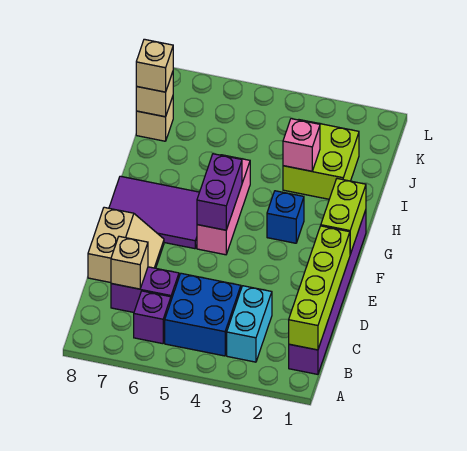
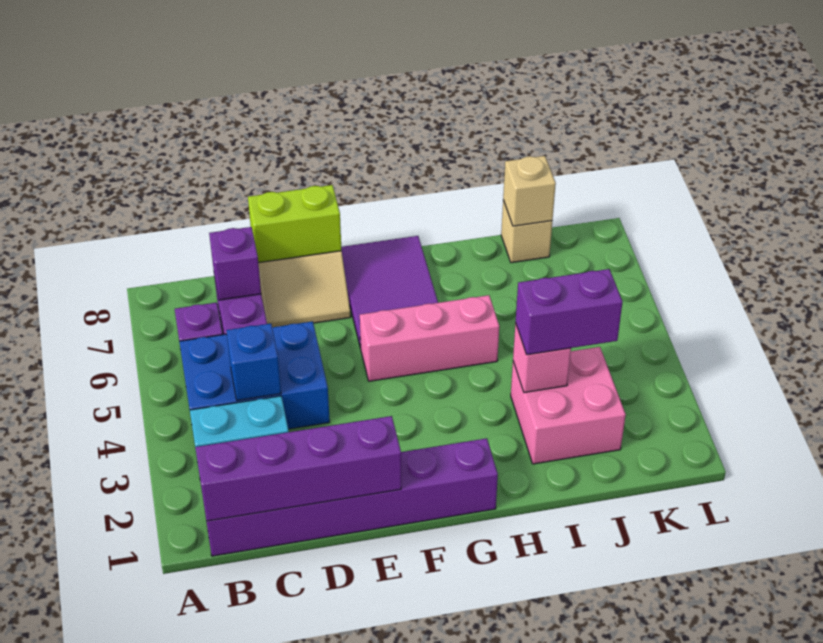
lime 1x4 brick [289,226,350,350] -> purple 1x4 brick [195,416,401,521]
blue 2x2 brick [165,273,241,356] -> blue 2x3 brick [179,321,330,429]
tan 1x1 brick [111,236,148,289] -> purple 1x1 brick [209,227,261,300]
lime 1x2 brick [321,179,366,254] -> lime 1x2 brick moved to [248,185,342,263]
purple 1x2 brick [197,154,242,230] -> purple 1x2 brick moved to [516,269,622,355]
blue 1x1 brick [267,191,304,243] -> blue 1x1 brick moved to [226,324,281,401]
lime 2x2 brick [283,120,359,199] -> pink 2x2 brick [511,347,626,464]
tan 1x1 brick [136,39,173,92] -> none

